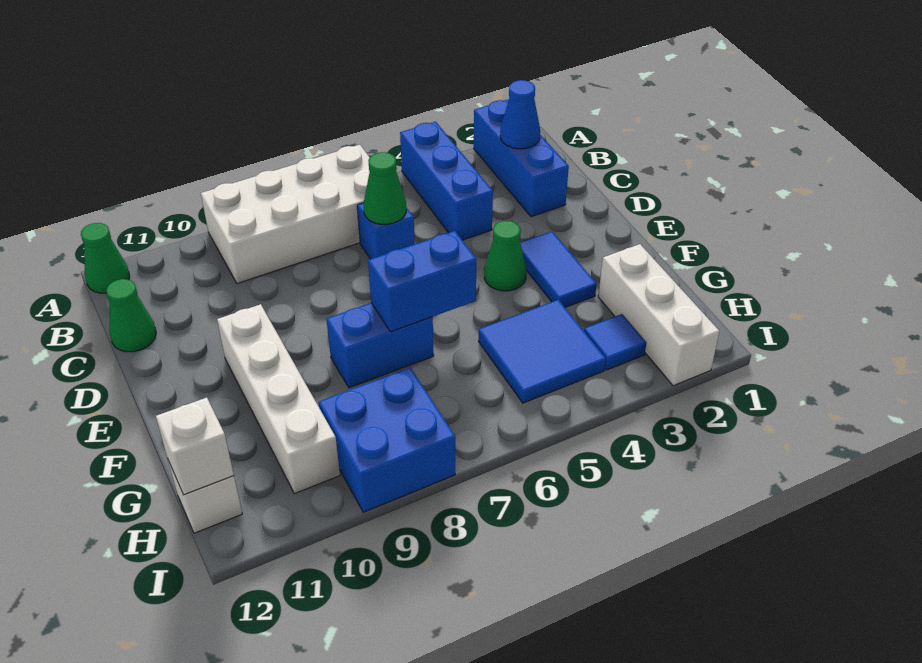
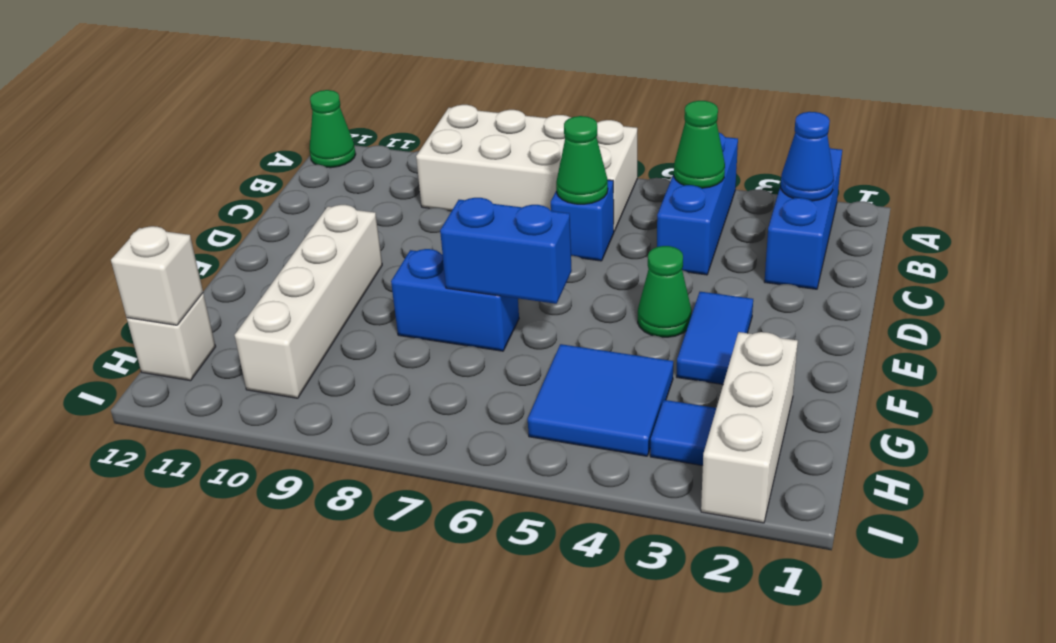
green 1x1 cone [106,279,156,352] -> green 1x1 cone moved to [674,101,725,188]
blue 2x2 brick [319,367,455,512] -> none

